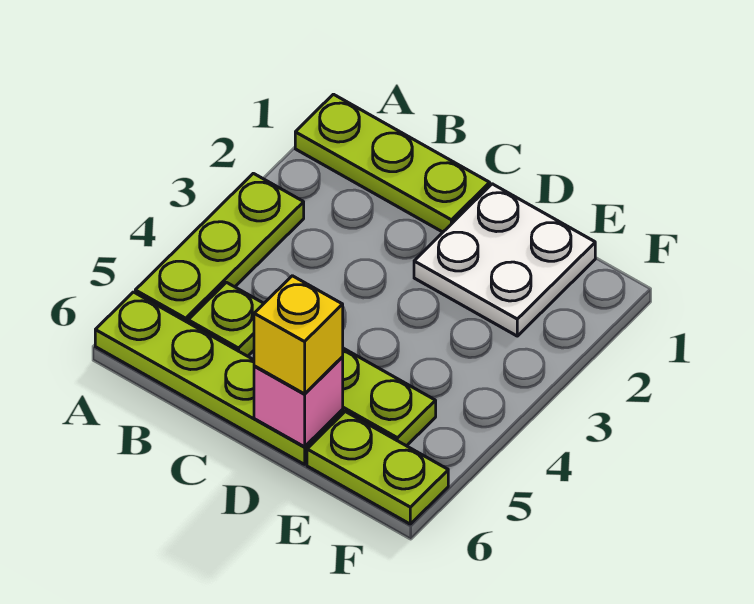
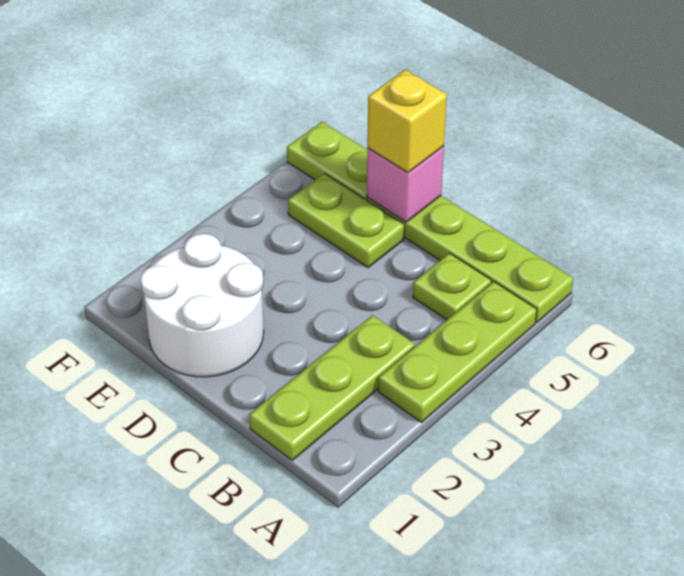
lime 1x3 plate [295,94,490,232] -> lime 1x3 plate turned to [249,315,415,460]
white 2x2 plate [414,184,595,336] -> white 2x2 round brick [141,234,264,377]

